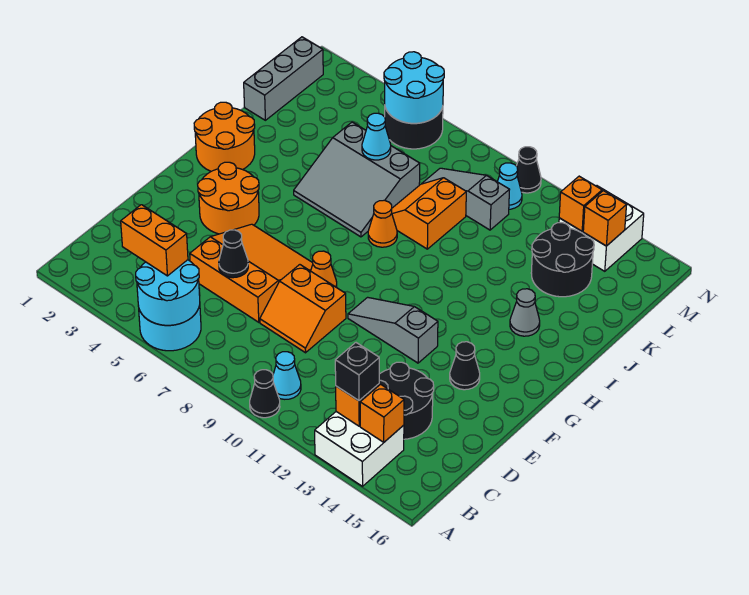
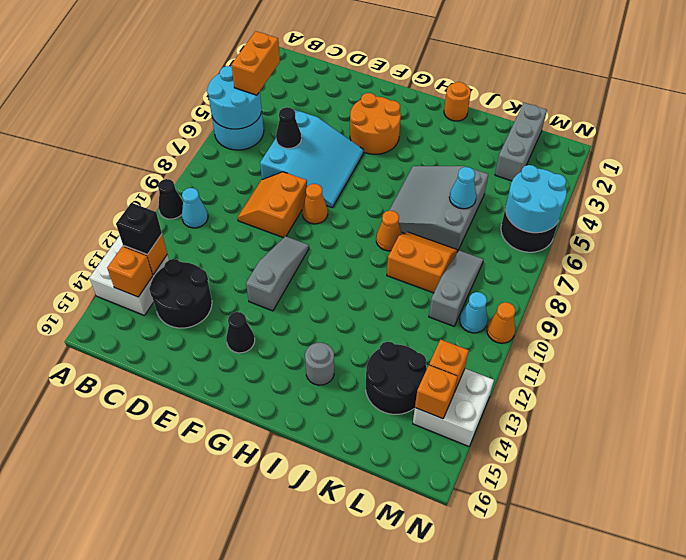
orange 3x3 slope [190,224,313,322] -> cyan 3x3 slope [260,110,364,207]
orange 2x2 round brick [194,102,255,171] -> orange 1x1 round brick [444,82,471,121]
grey 1x1 cone [510,289,540,336] -> grey 1x1 round brick [305,343,334,385]
grey 1x3 brick [244,37,323,120] -> grey 1x3 brick turned to [495,103,547,181]
black 1x1 cone [517,147,541,193] -> orange 1x1 cone [487,302,515,343]

